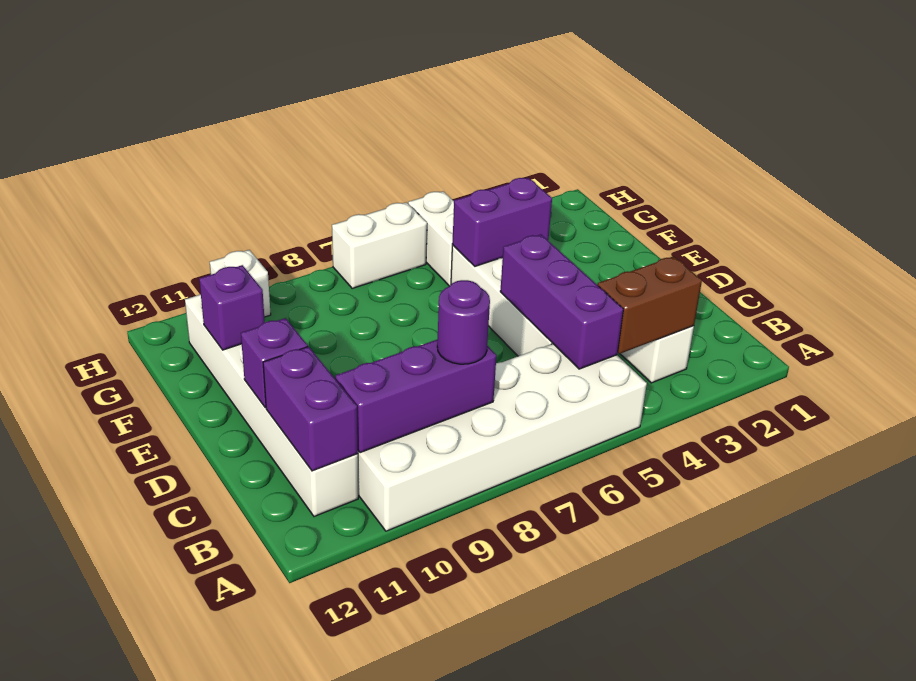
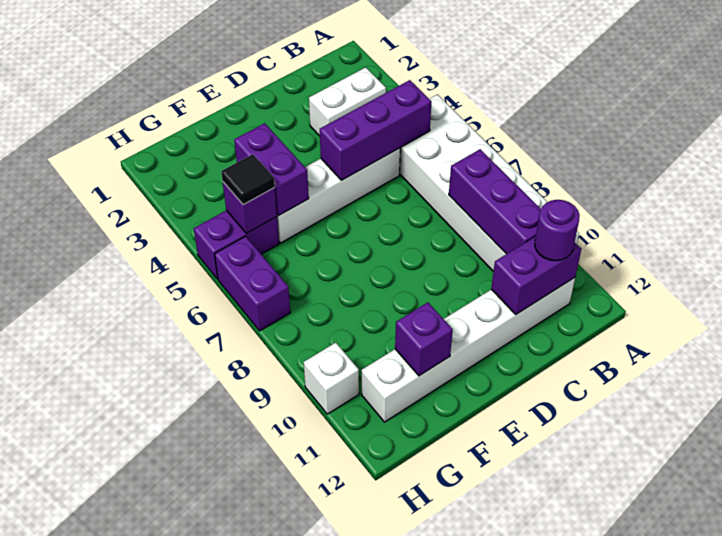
brown 1x2 brick [597,256,702,354] -> none
purple 1x1 round brick [437,280,490,364] -> purple 1x1 round brick moved to [535,200,580,261]
purple 1x1 brick [241,318,308,408] -> purple 1x1 brick moved to [223,182,277,234]
white 1x2 brick [408,191,454,286] -> purple 1x2 brick [194,210,279,279]
none -> black 1x1 tile [221,154,275,205]
white 1x2 brick [332,202,427,288] -> purple 1x2 brick [215,236,290,331]

